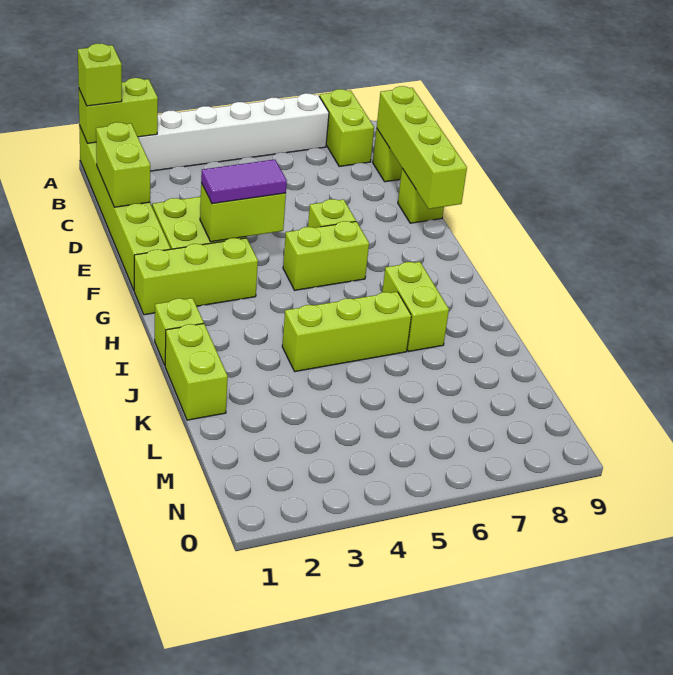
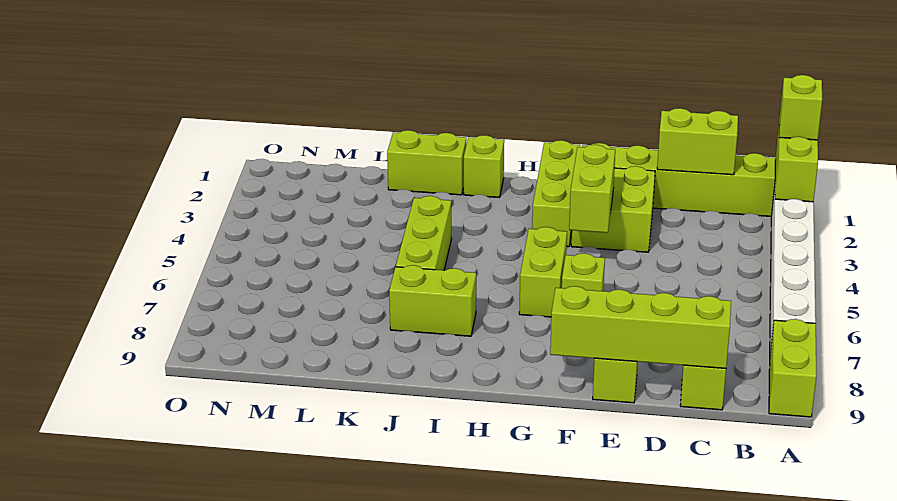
lime 1x2 brick [319,89,374,166] -> lime 1x2 brick turned to [769,319,817,417]
purple 1x2 tile [201,159,287,204] -> none

